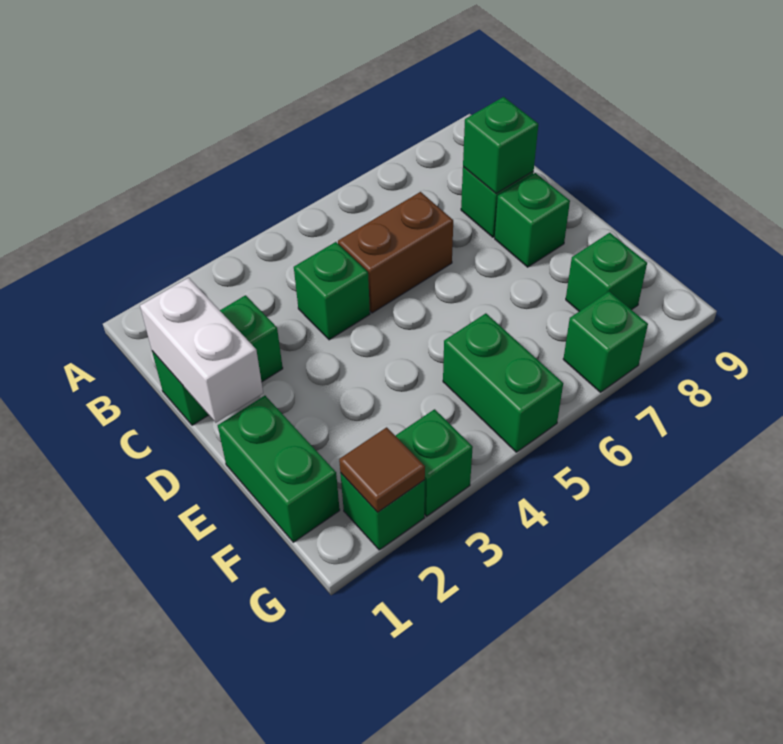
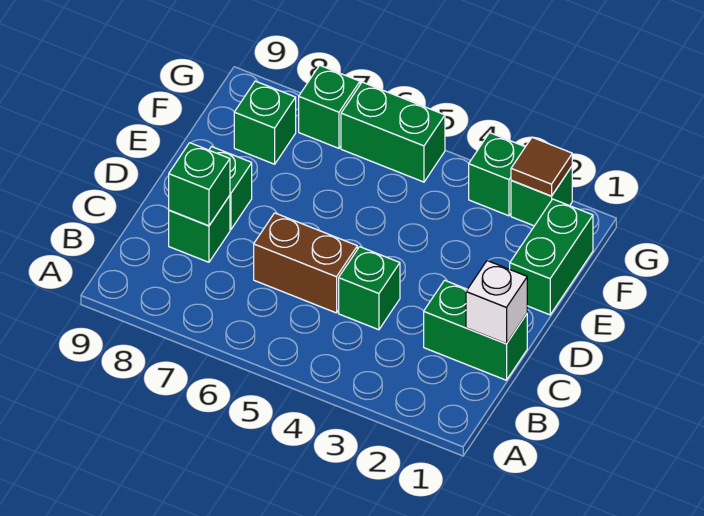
white 1x2 brick [140,278,263,423] -> white 1x1 brick [466,261,527,344]
green 1x2 brick [443,313,563,452] -> green 1x2 brick turned to [341,82,445,182]

